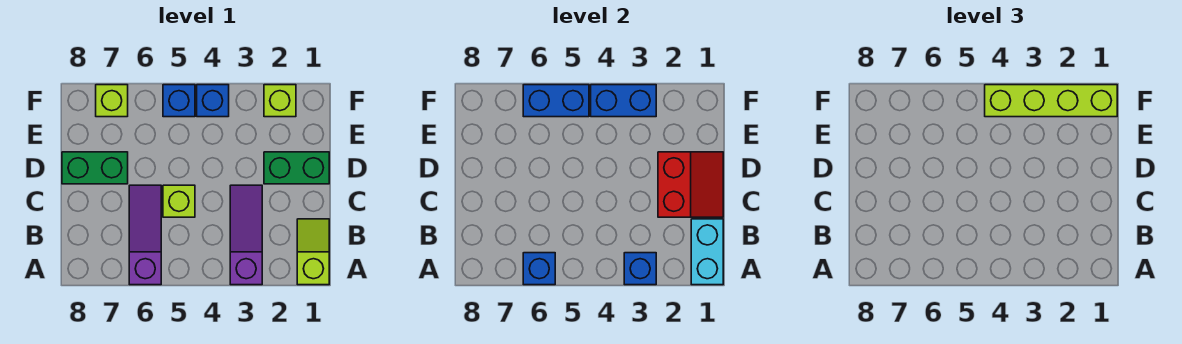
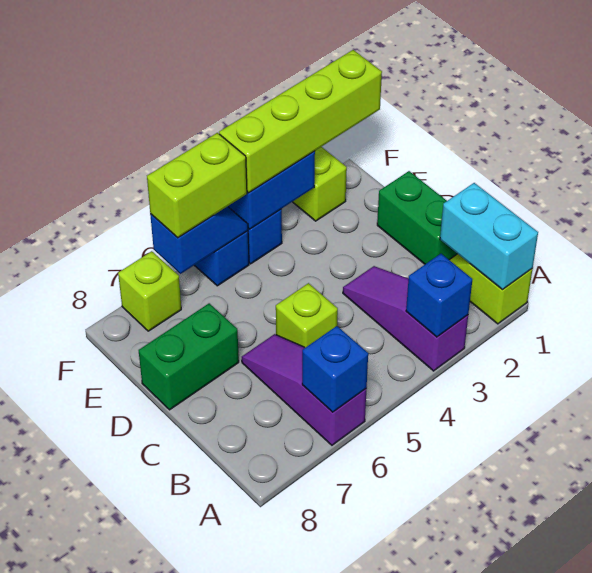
red 2x2 slope [658,152,723,217] -> none
green 1x2 brick [264,152,329,184] -> green 1x2 brick turned to [377,171,457,264]
blue 1x2 brick [523,85,589,117] -> blue 1x2 slope [150,206,248,274]
none -> lime 1x2 brick [147,133,247,238]

